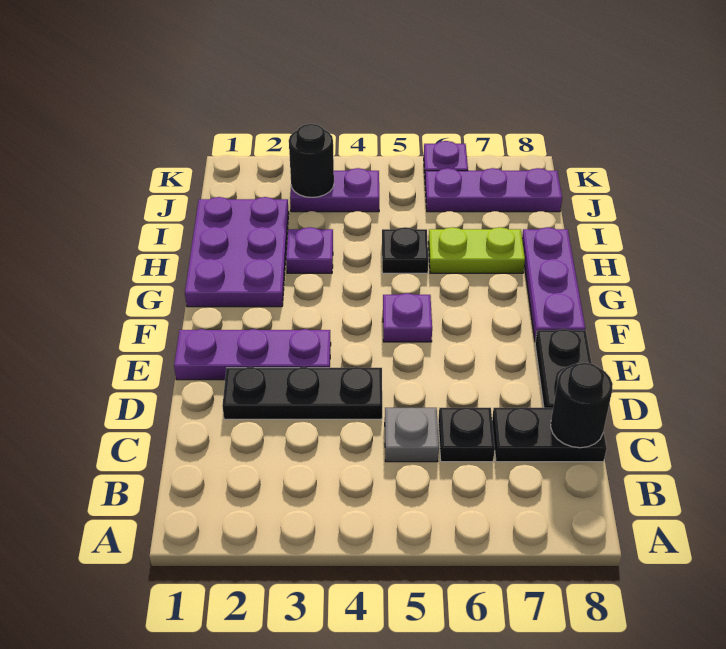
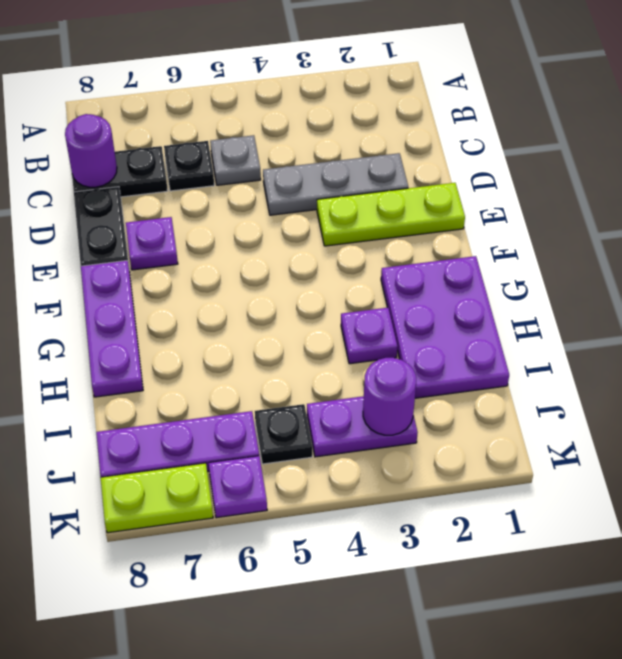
black 1x1 round brick [551,363,613,448] -> purple 1x1 round brick [65,114,117,187]
black 1x3 plate [222,367,382,419] -> grey 1x3 plate [263,153,408,215]
purple 1x3 plate [174,329,331,380] -> lime 1x3 plate [317,183,465,246]
purple 1x1 plate [383,293,432,342] -> purple 1x1 plate moved to [126,217,178,270]
black 1x1 plate [382,227,428,273] -> black 1x1 plate moved to [255,404,312,464]
lime 1x2 plate [428,227,525,273] -> lime 1x2 plate moved to [101,463,213,533]
black 1x1 round brick [289,124,334,197] -> purple 1x1 round brick [363,358,416,435]

